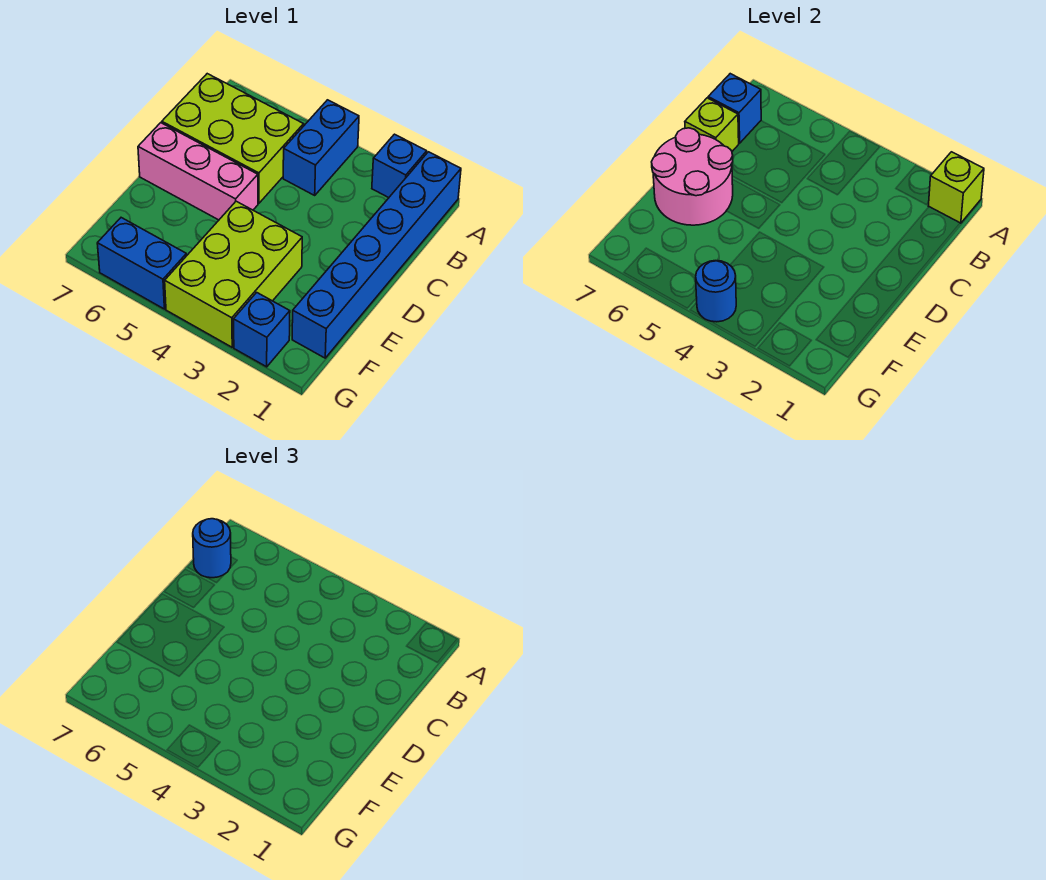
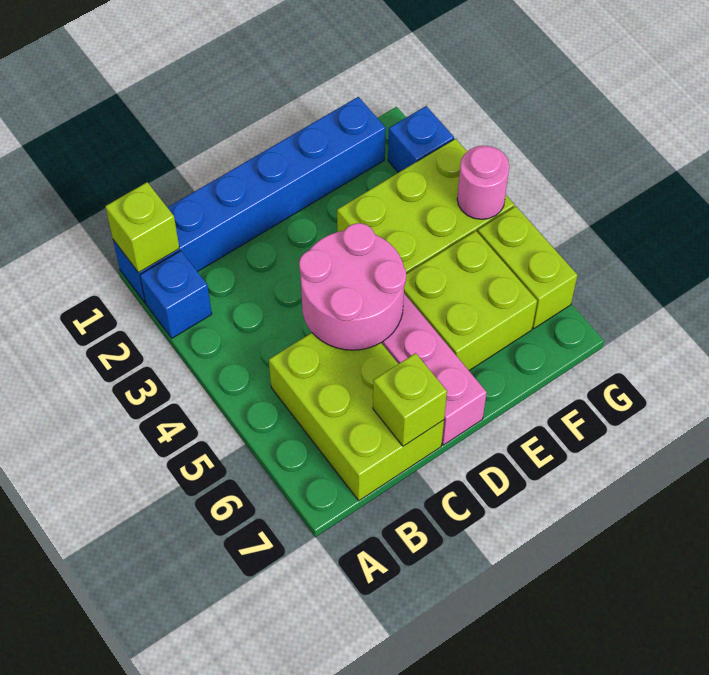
blue 1x2 brick [283,100,359,195] -> none
blue 1x1 brick [708,74,761,143] -> none
blue 1x1 round brick [193,519,231,578] -> none
pink 2x2 round brick [652,128,733,225] -> pink 2x2 round brick moved to [299,223,406,350]
none -> lime 2x2 brick [404,231,537,370]
blue 1x1 round brick [696,261,736,322] -> pink 1x1 round brick [457,146,509,219]
blue 1x2 brick [97,218,187,309] -> lime 1x2 brick [478,206,577,329]

